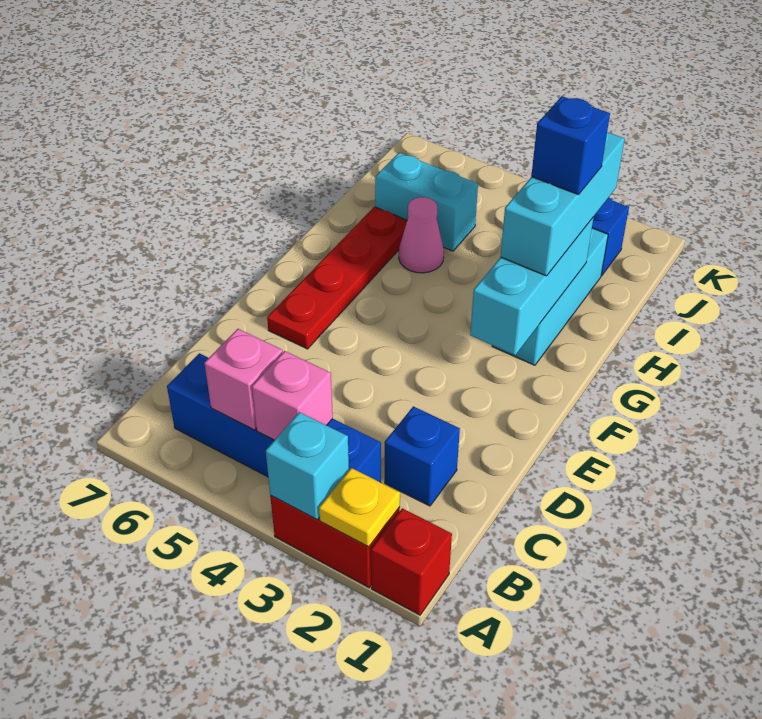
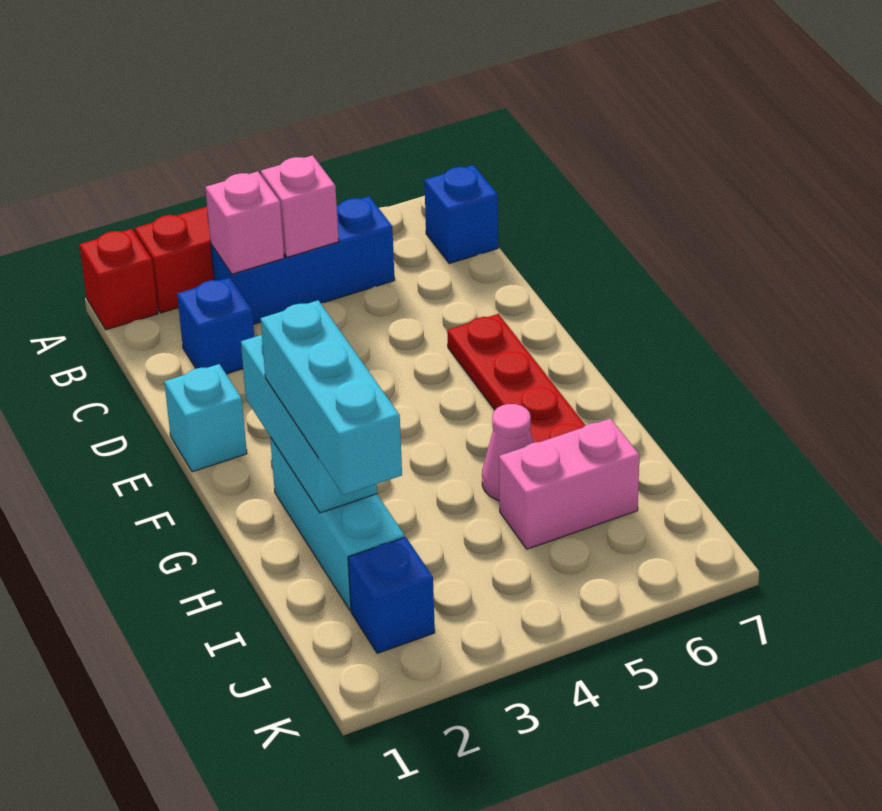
yellow 1x1 plate [319,468,400,547] -> none
cyan 1x1 brick [266,412,349,520] -> cyan 1x1 brick moved to [164,364,247,472]
blue 1x4 brick [167,353,381,483] -> blue 1x3 brick [211,196,395,324]
pink 1x1 brick [204,329,283,430] -> pink 1x1 brick moved to [205,171,284,274]
blue 1x1 brick [531,96,610,195] -> blue 1x1 brick moved to [424,165,498,263]
cyan 1x2 brick [375,153,478,251] -> pink 1x2 brick [499,419,640,549]

